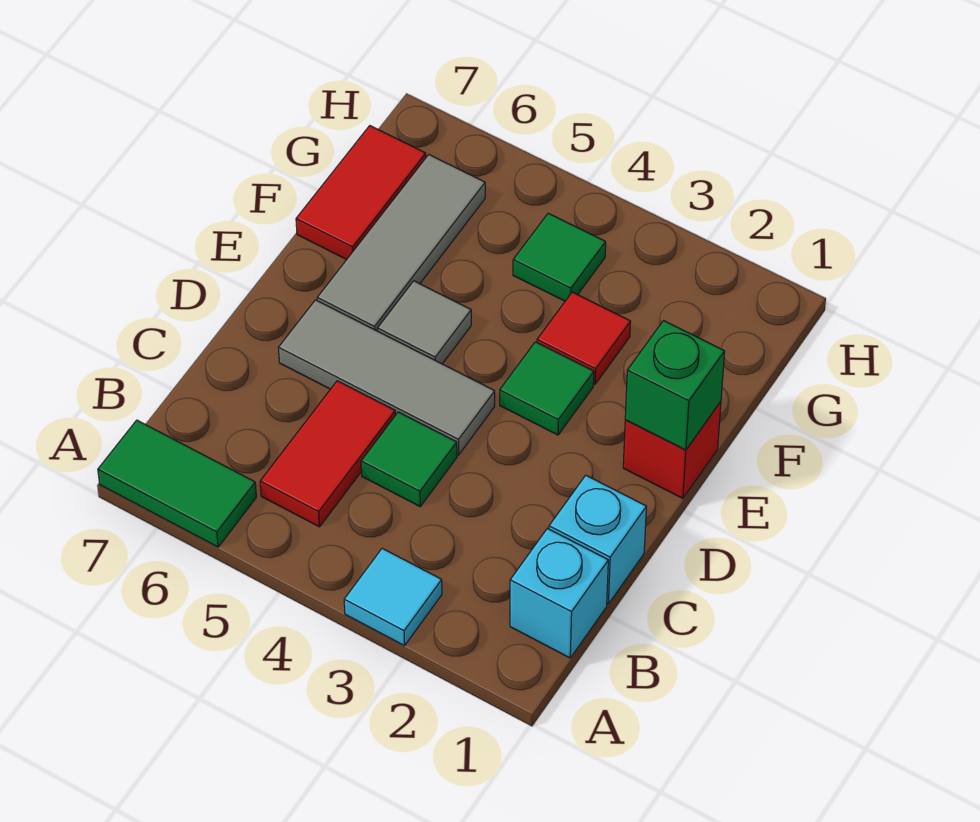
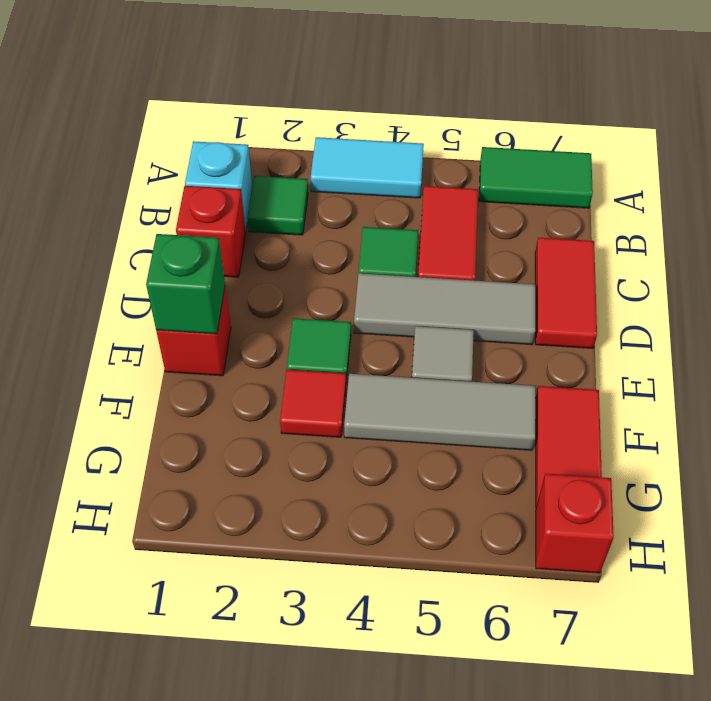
cyan 1x1 tile [344,548,442,646] -> cyan 1x2 tile [311,137,424,198]
cyan 1x1 brick [549,475,647,604] -> red 1x1 brick [176,186,246,277]
none -> red 1x2 tile [535,238,597,348]
grey 1x3 tile [317,155,485,331] -> grey 1x3 tile turned to [344,374,535,450]
green 1x1 tile [513,213,606,301] -> green 1x1 tile moved to [247,176,308,235]
none -> red 1x1 brick [536,474,614,573]

